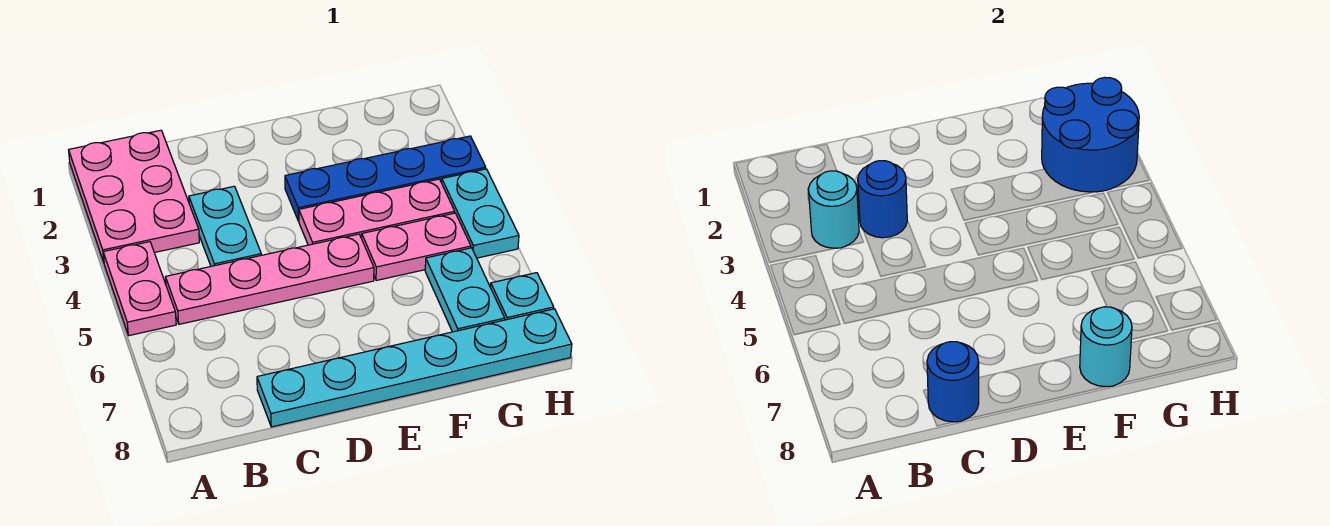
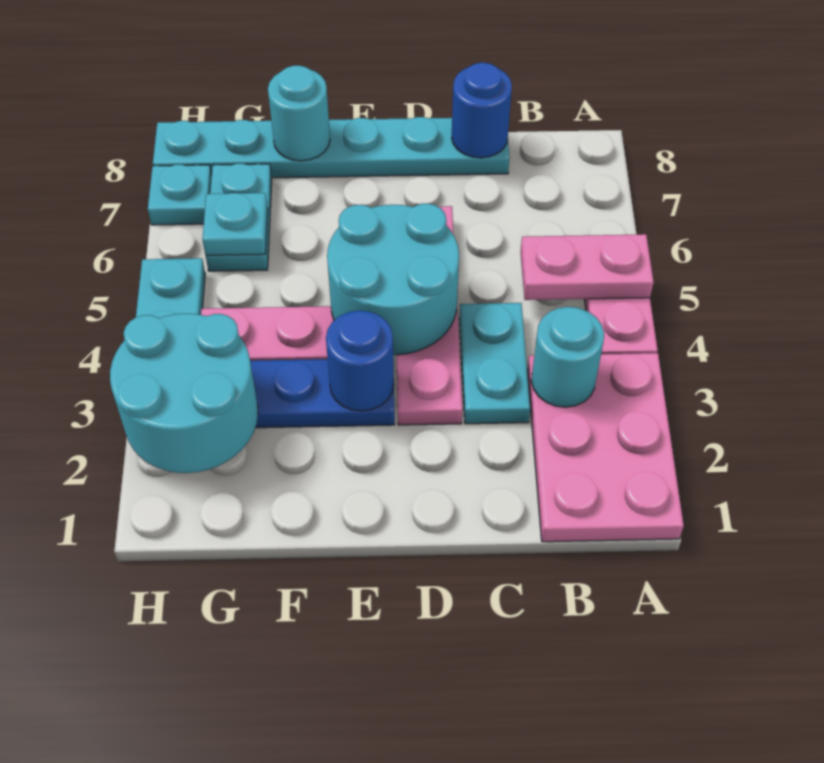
pink 1x4 plate [166,234,374,324] -> pink 1x4 plate turned to [397,206,462,425]
blue 1x1 round brick [858,161,907,238] -> blue 1x1 round brick moved to [326,310,394,411]
none -> cyan 2x2 round brick [327,204,459,355]
pink 1x2 plate [362,213,471,281] -> pink 1x2 plate moved to [520,234,654,300]
blue 2x2 round brick [1042,78,1139,192] -> cyan 2x2 round brick [110,314,258,473]
none -> cyan 1x1 plate [202,193,268,255]

